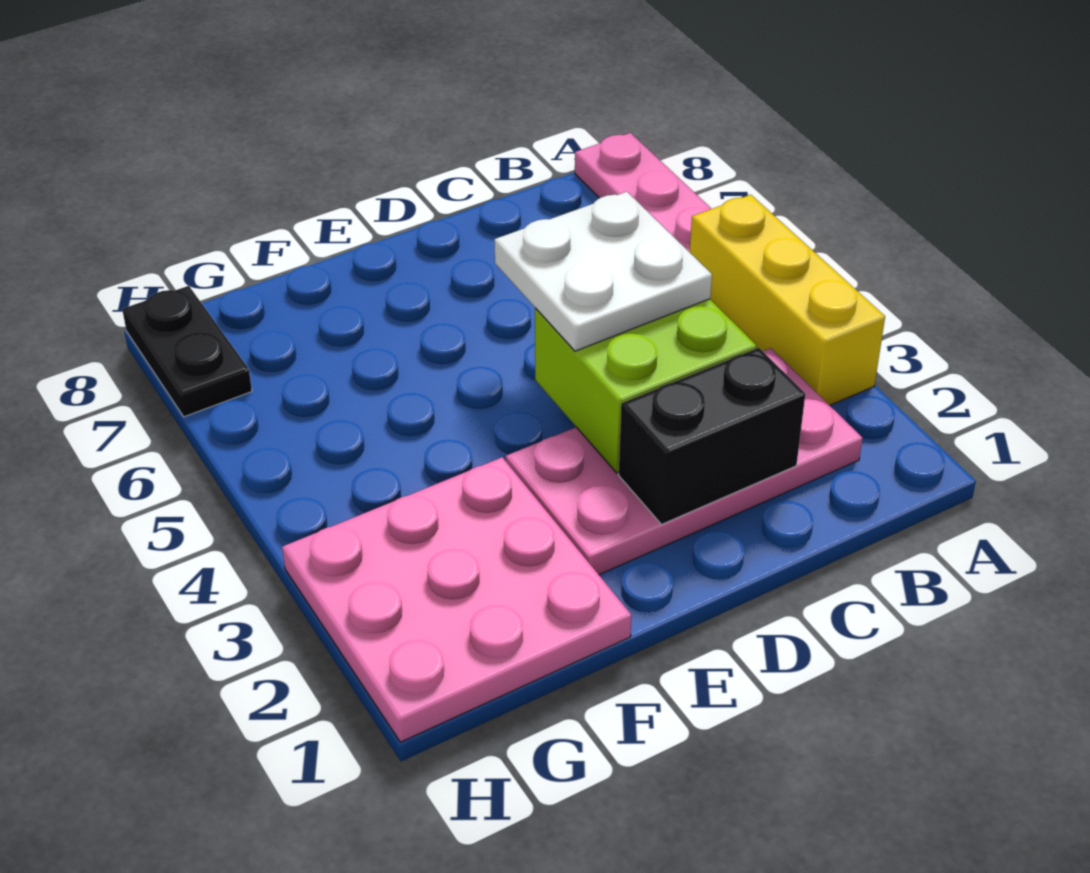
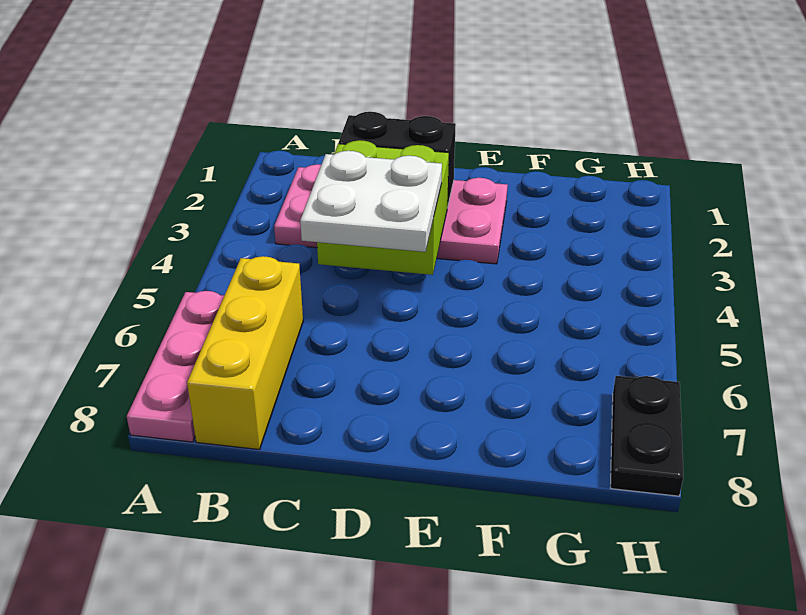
yellow 1x3 brick [690,195,885,405] -> yellow 1x3 brick moved to [187,256,303,450]
pink 3x3 plate [282,457,631,742] -> none

